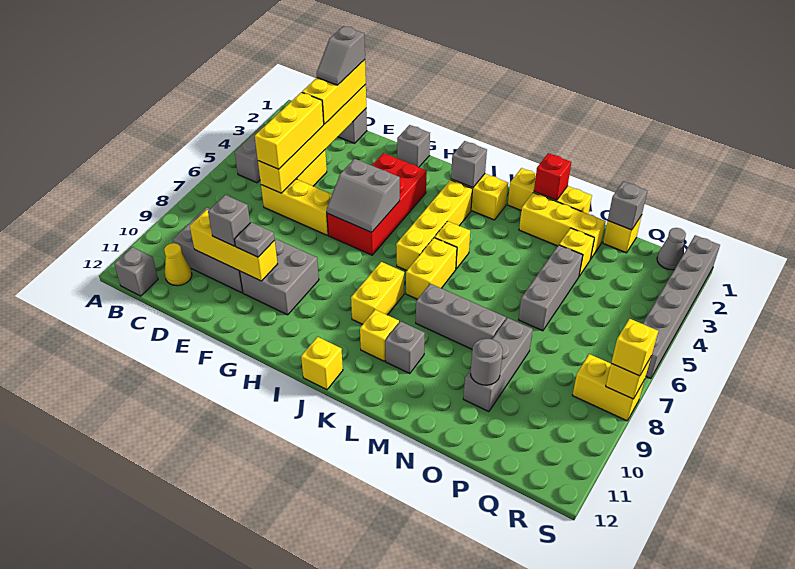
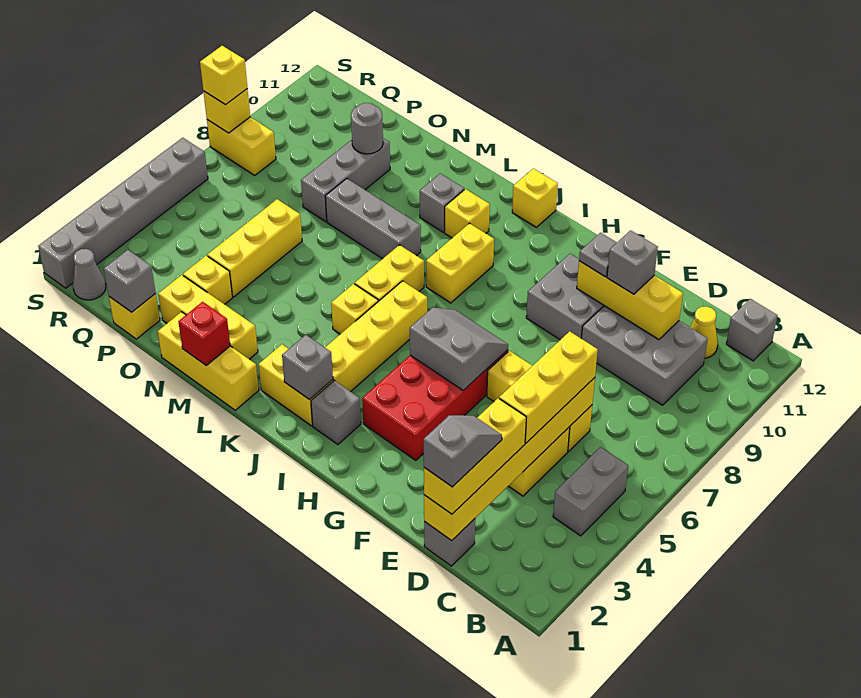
grey 1x1 brick [397,125,430,167] -> grey 1x1 brick moved to [311,381,361,444]
grey 1x3 brick [519,245,583,331] -> yellow 1x3 brick [207,199,302,297]

